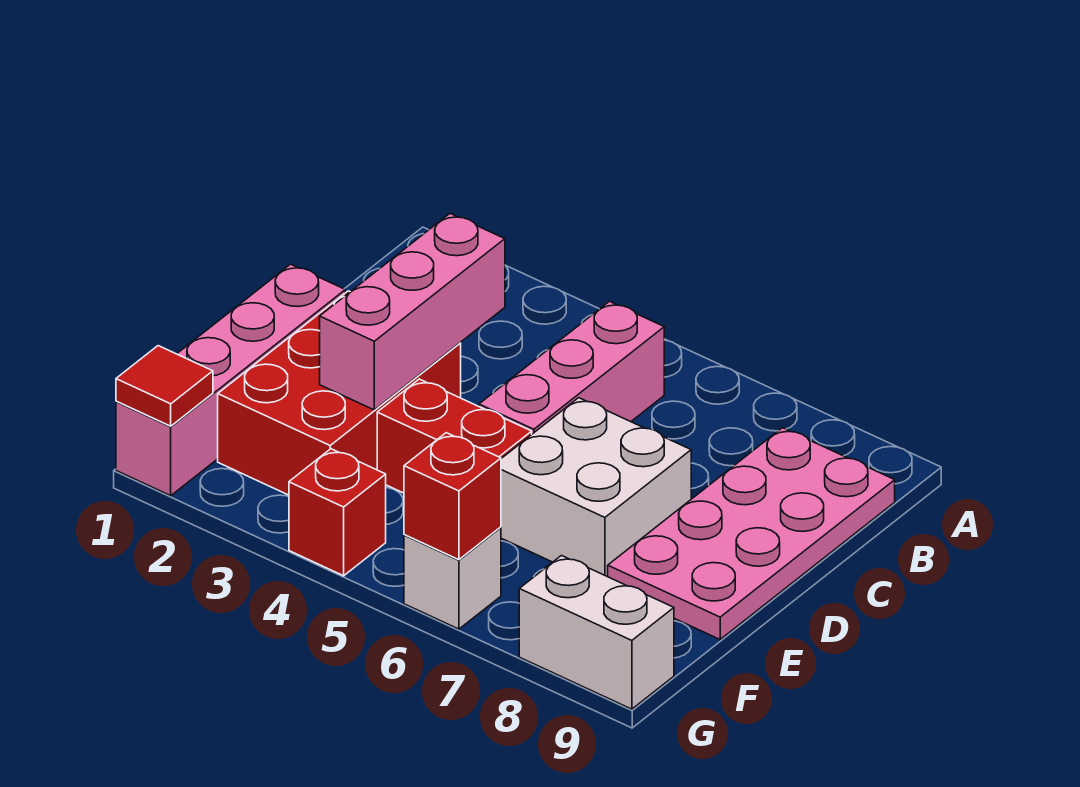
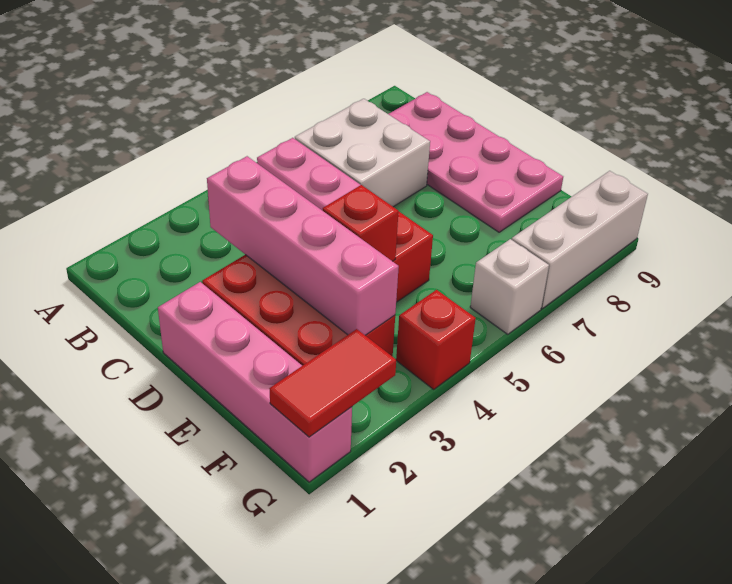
pink 1x3 brick [320,214,505,410] -> pink 1x4 brick [207,156,399,335]
white 2x2 brick [501,398,691,577] -> white 2x2 brick moved to [295,99,430,207]
red 1x1 tile [116,346,213,426] -> red 1x2 tile [269,329,396,437]
red 1x1 brick [404,433,501,560] -> red 1x1 brick moved to [323,185,399,261]
white 1x2 brick [519,556,674,709] -> white 1x3 brick [512,171,648,309]

